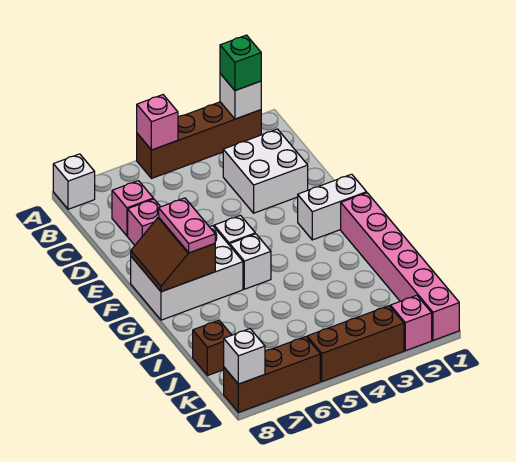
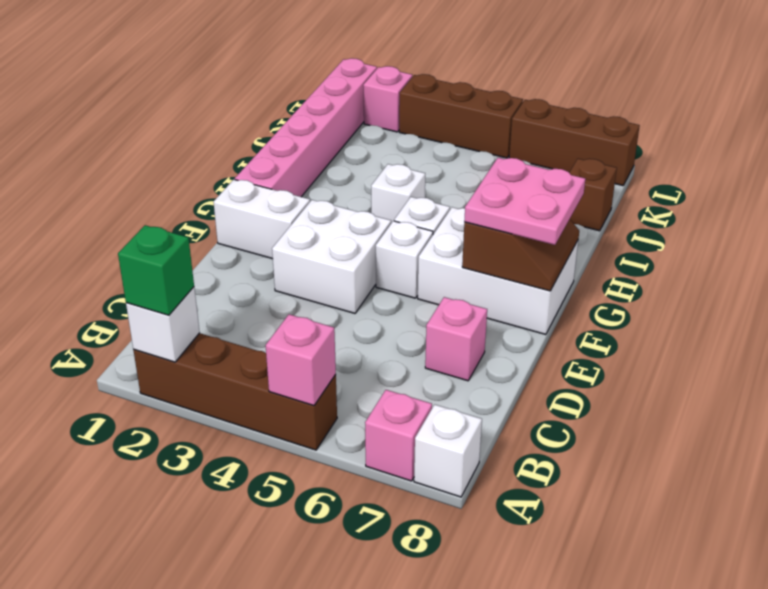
white 2x2 brick [223,129,308,213] -> white 2x2 brick moved to [272,200,391,313]
pink 1x1 brick [112,181,153,236] -> pink 1x1 brick moved to [365,390,432,481]
pink 1x2 plate [159,198,215,253] -> pink 2x2 plate [464,158,585,245]
white 1x1 brick [224,329,265,384] -> white 1x1 brick moved to [371,164,425,223]

